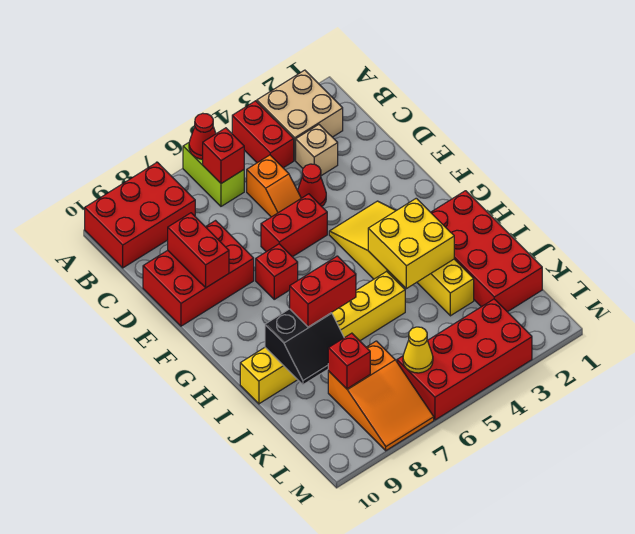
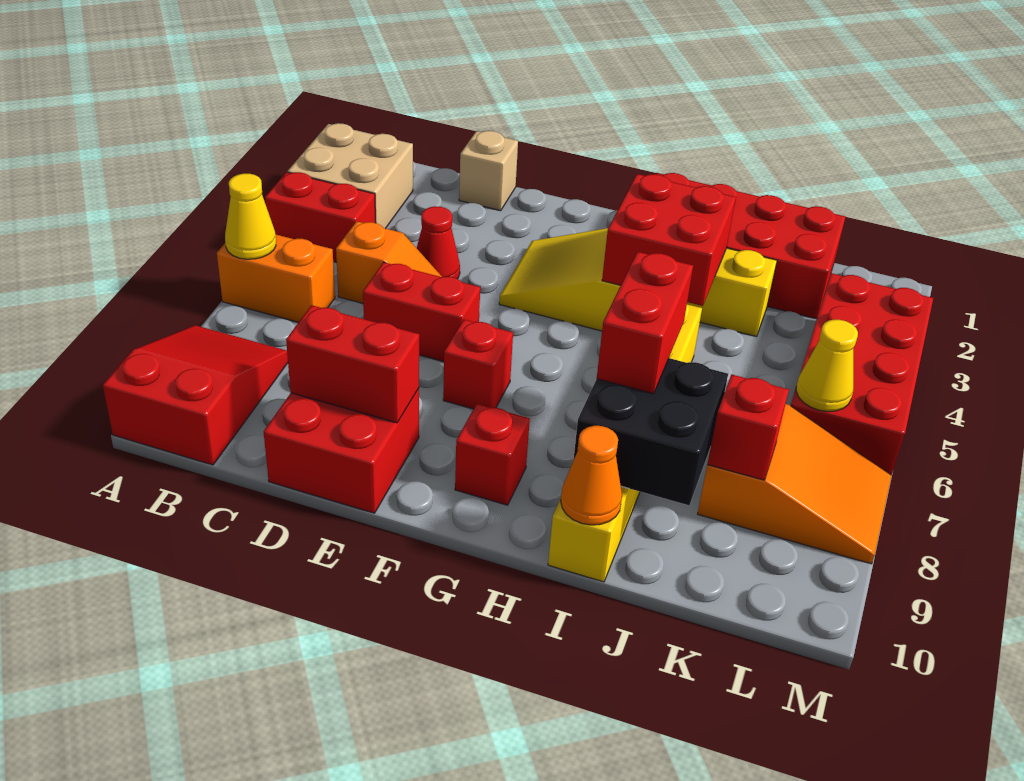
lime 1x2 brick [183,143,244,206] -> orange 1x2 brick [217,235,335,322]
red 1x1 cone [189,113,216,159] -> yellow 1x1 cone [225,173,276,259]
red 2x3 brick [85,162,195,268] -> red 2x3 slope [103,325,288,465]
red 1x1 brick [203,128,244,183] -> red 1x1 brick moved to [455,404,530,505]
tan 1x1 brick [296,125,338,176] -> tan 1x1 brick moved to [459,131,518,211]
red 2x3 brick [143,221,254,326] -> red 2x2 brick [264,388,419,513]
red 1x2 brick [261,194,327,257] -> red 1x2 brick turned to [363,262,480,362]
yellow 2x2 brick [368,198,454,289] -> red 2x2 brick [602,174,736,306]
black 2x2 slope [265,309,344,385] -> black 2x2 brick [573,358,728,505]
none -> orange 1x1 cone [561,426,622,525]

